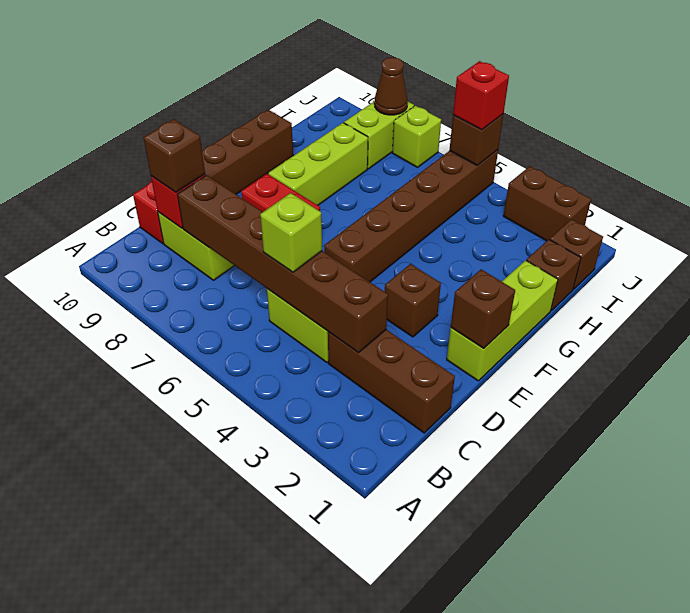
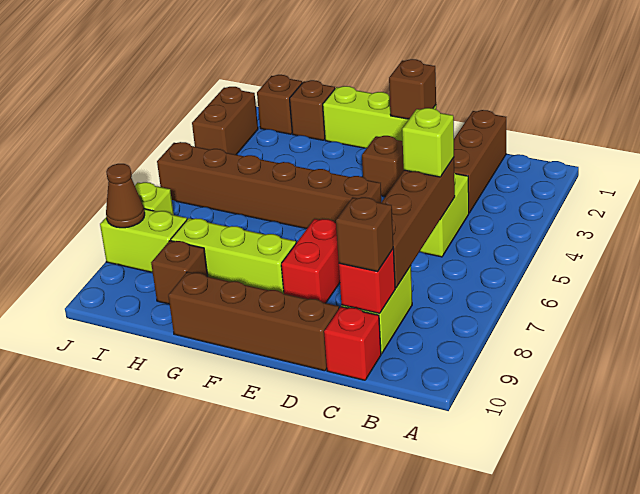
brown 1x6 brick [177,175,388,353] -> brown 1x4 brick [381,158,455,288]
brown 1x1 brick [450,114,503,165] -> brown 1x1 brick moved to [151,241,208,304]
red 1x1 brick [453,61,509,130] -> none

